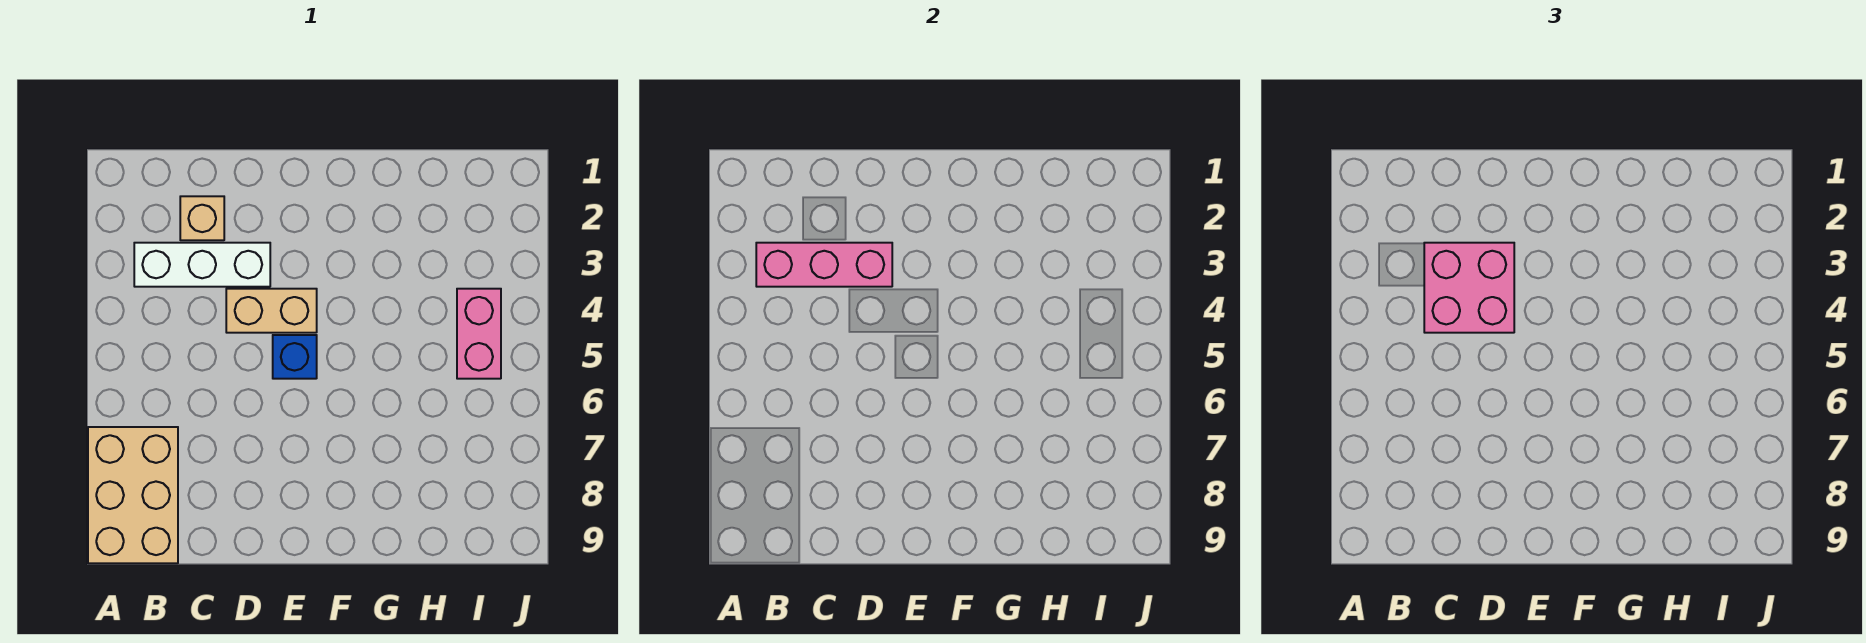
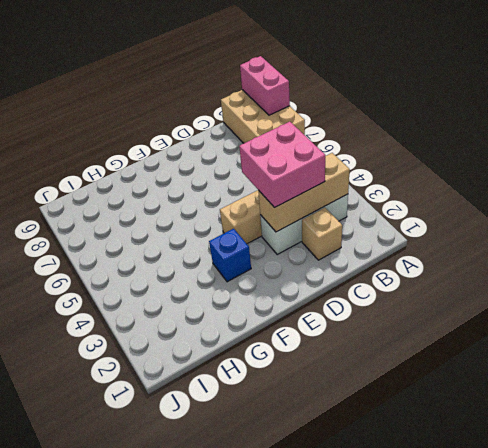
pink 1x3 brick [756,243,892,287] -> tan 1x3 brick [258,153,350,232]
blue 1x1 brick [273,335,317,379] -> blue 1x1 brick moved to [209,229,251,282]
pink 1x2 brick [457,289,501,379] -> pink 1x2 brick moved to [240,56,290,115]

